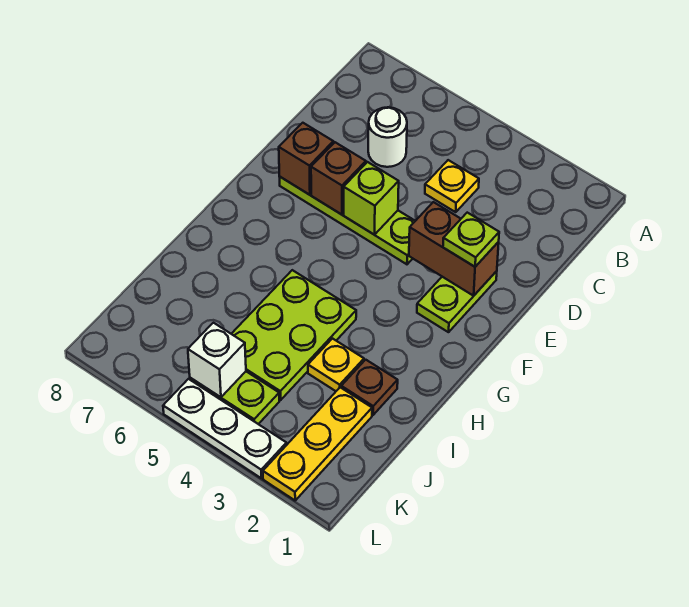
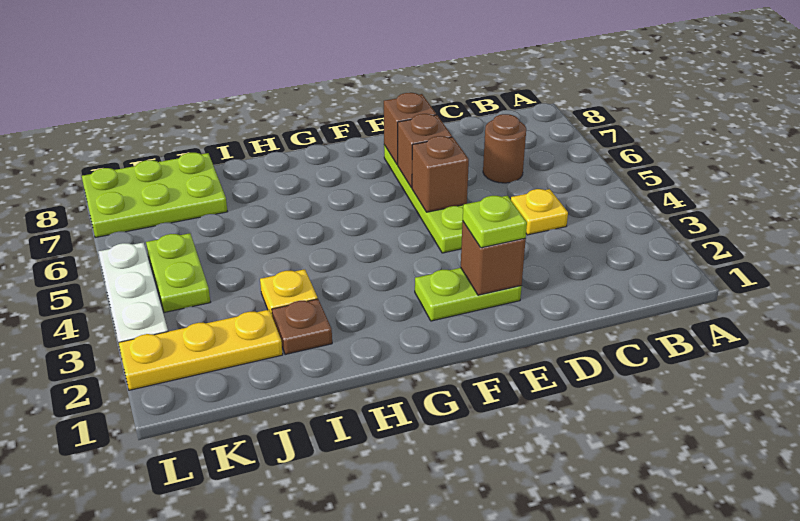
white 1x1 round brick [368,107,407,167] -> brown 1x1 round brick [483,114,526,183]
brown 1x2 brick [409,202,499,296] -> brown 1x1 brick [461,222,526,295]
lime 1x1 brick [344,162,399,235] -> brown 1x1 brick [412,136,469,212]
lime 2x3 plate [232,270,356,400] -> lime 2x3 plate moved to [82,153,228,238]
white 1x1 brick [188,323,246,397] -> none

